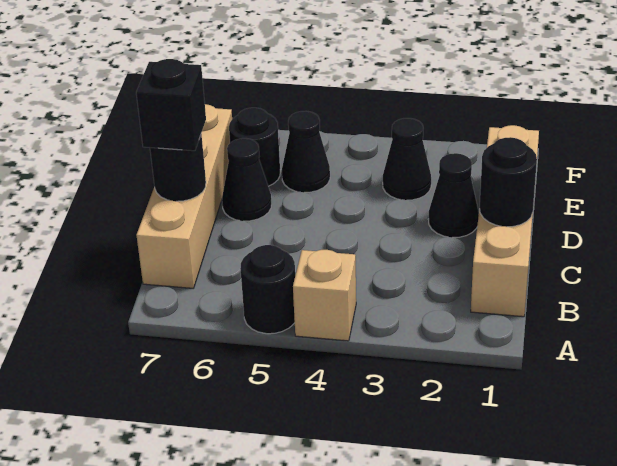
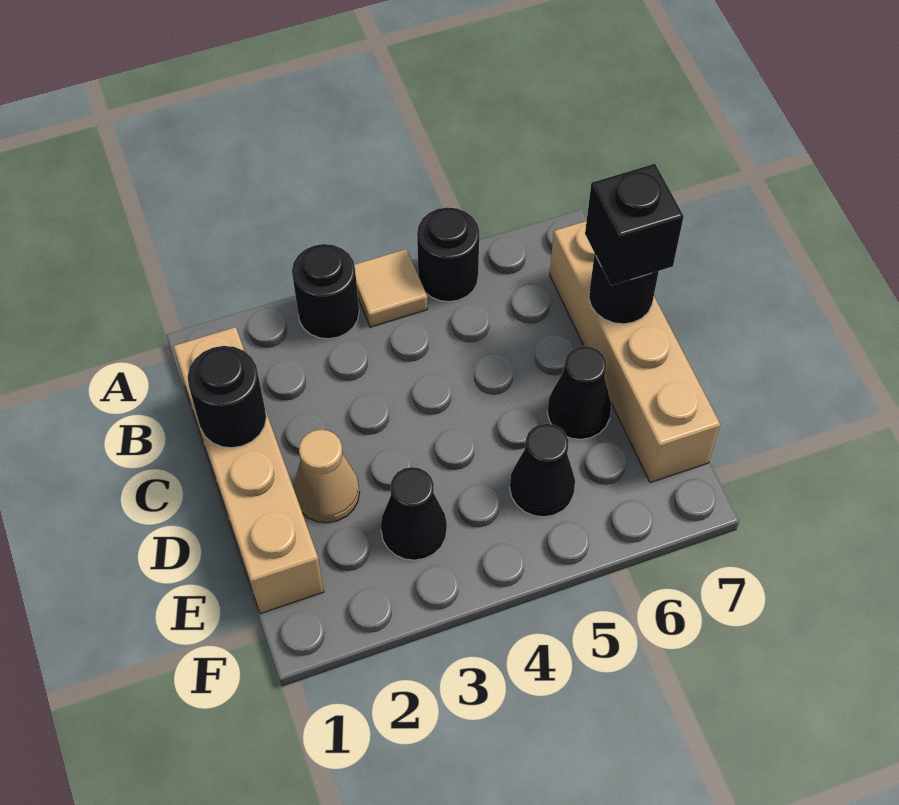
tan 1x1 brick [293,250,356,341] -> tan 1x1 tile [354,249,427,327]
black 1x1 cone [428,153,479,237] -> tan 1x1 cone [294,430,360,523]
black 1x1 round brick [229,108,280,186] -> black 1x1 round brick moved to [292,244,359,339]

